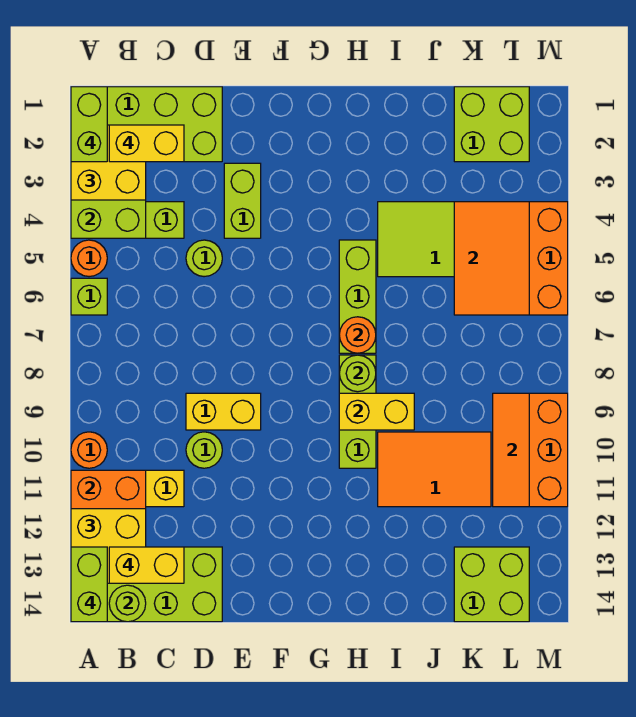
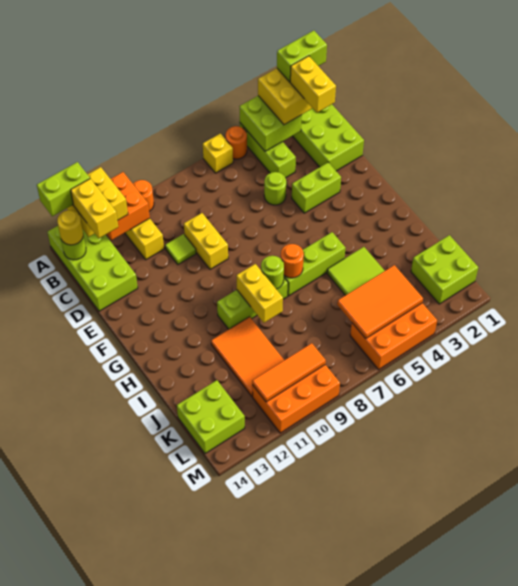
lime 1x1 brick [71,278,107,315] -> yellow 1x1 brick [203,134,233,173]
none -> yellow 1x1 round brick [57,210,83,245]
lime 1x1 round brick [186,432,222,468] -> lime 1x1 tile [165,234,196,264]

